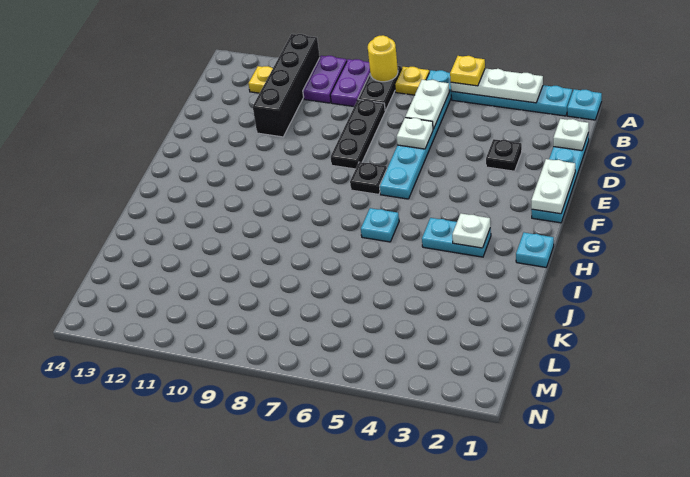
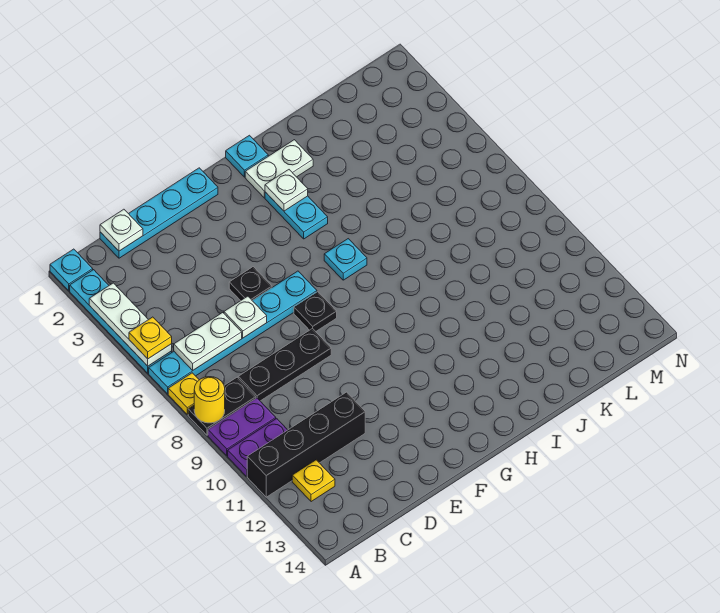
black 1x1 plate [486,139,522,171] -> black 1x1 plate moved to [229,267,272,301]
white 1x2 plate [531,159,575,214] -> white 1x2 plate moved to [245,140,313,198]

